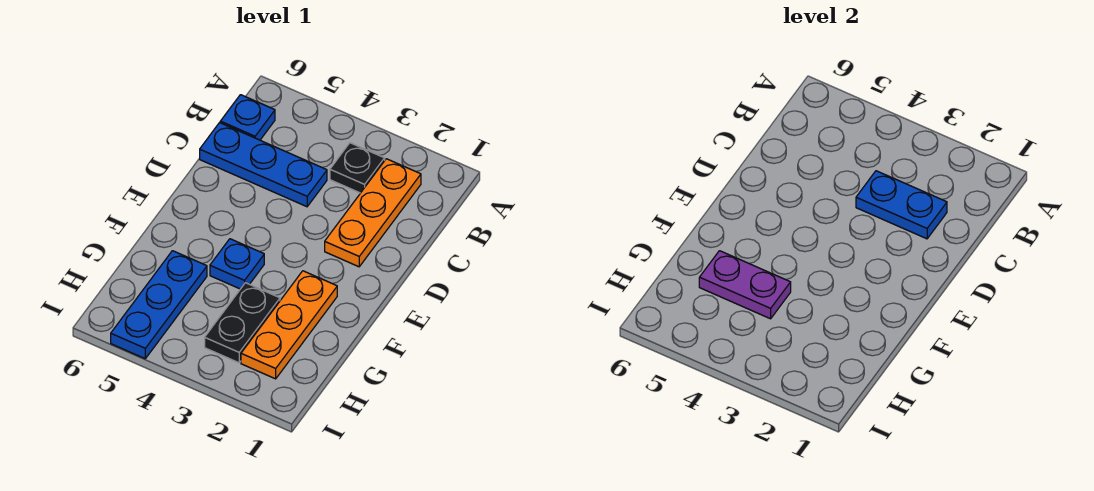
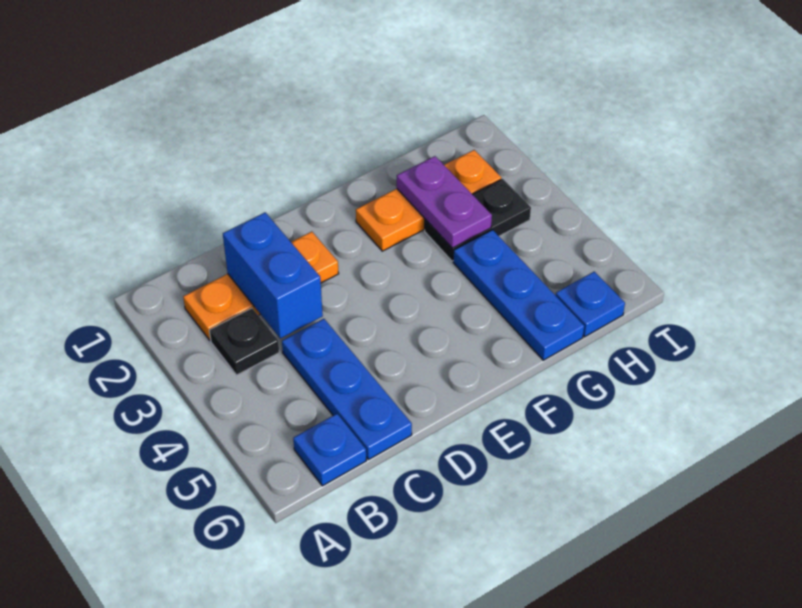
blue 1x2 plate [856,171,947,239] -> blue 1x2 brick [223,212,323,338]
blue 1x1 plate [210,239,264,289] -> blue 1x1 plate moved to [556,272,625,337]
purple 1x2 plate [699,251,791,319] -> purple 1x2 plate moved to [397,156,492,248]
blue 1x3 plate [111,251,207,359] -> blue 1x3 plate turned to [453,230,584,360]

